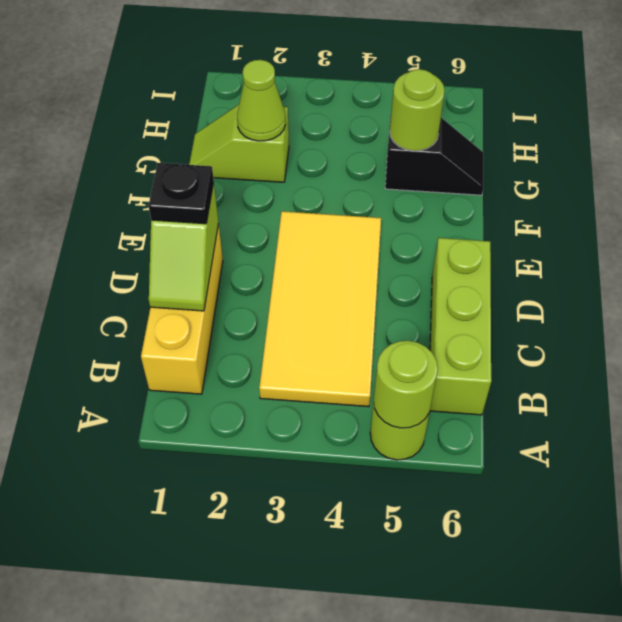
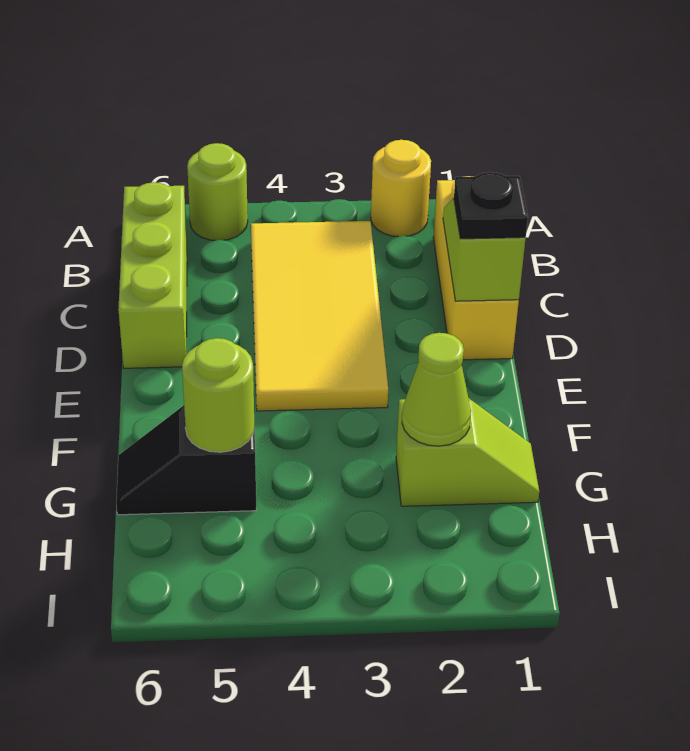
none -> yellow 1x1 round brick [371,140,431,237]
lime 1x1 round brick [374,341,438,428] -> none

